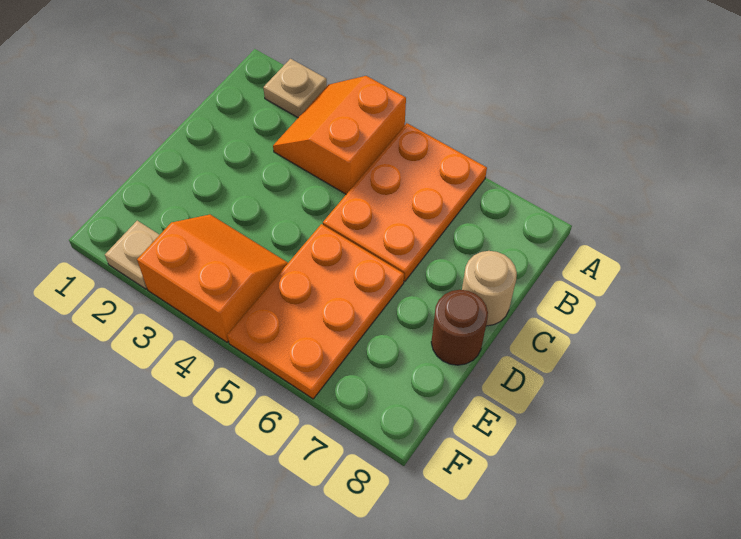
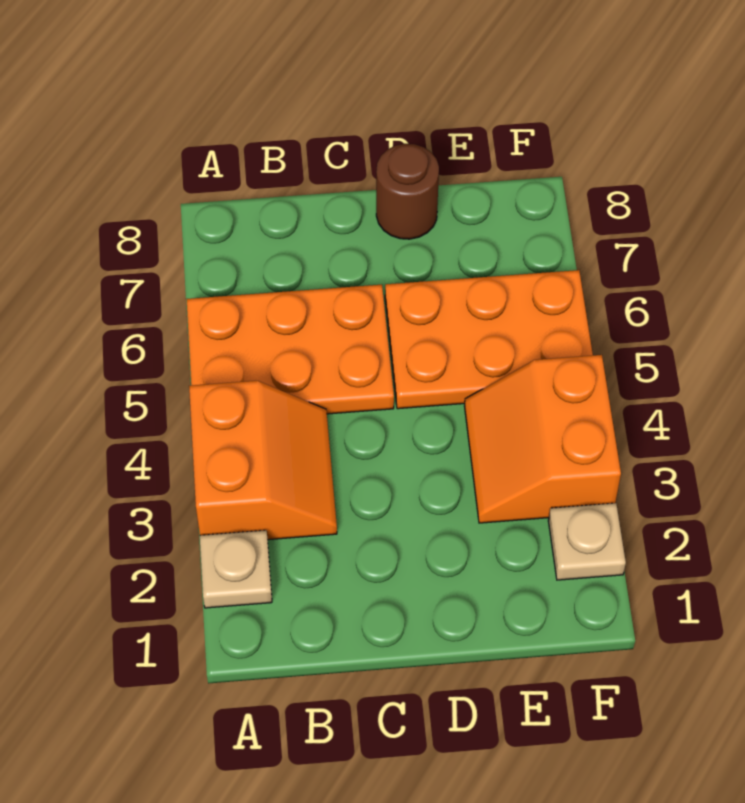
orange 2x2 slope [273,76,406,194] -> orange 2x2 slope turned to [189,381,337,540]
tan 1x1 round brick [462,251,517,326] -> none

